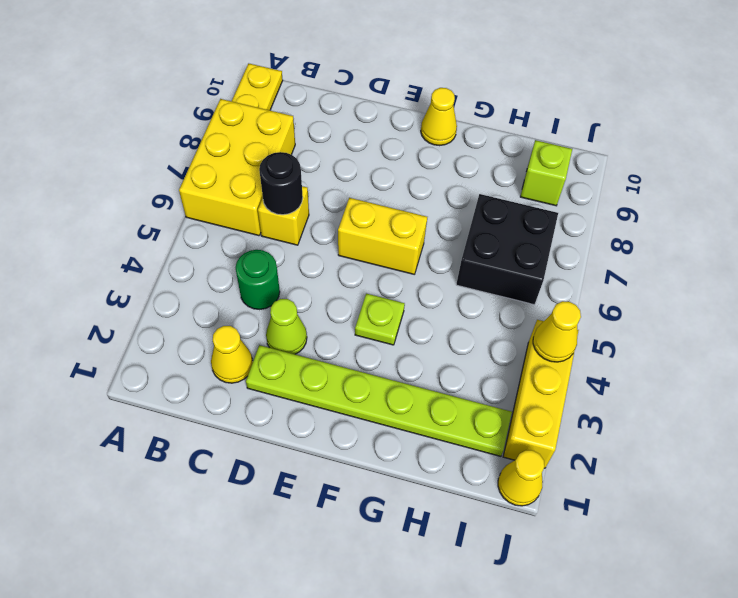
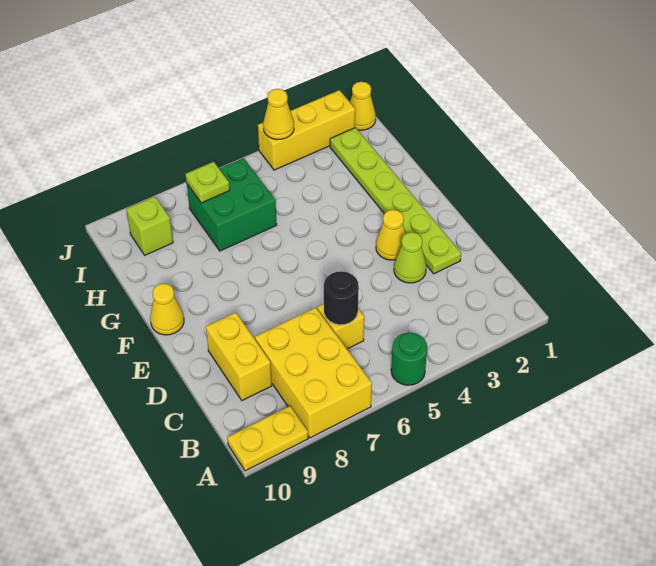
yellow 2x3 brick [179,99,295,236] -> yellow 2x3 brick turned to [255,308,372,438]
yellow 1x1 cone [211,326,253,383] -> yellow 1x1 cone moved to [376,210,406,260]
green 1x1 round brick [236,250,280,309] -> green 1x1 round brick moved to [391,333,427,385]
yellow 1x2 brick [338,198,427,274] -> yellow 1x2 brick moved to [206,312,272,401]
lime 1x1 plate [355,294,405,345] -> lime 1x1 plate moved to [186,162,230,203]
black 2x2 brick [456,194,558,305] -> green 2x2 brick [187,158,277,251]

